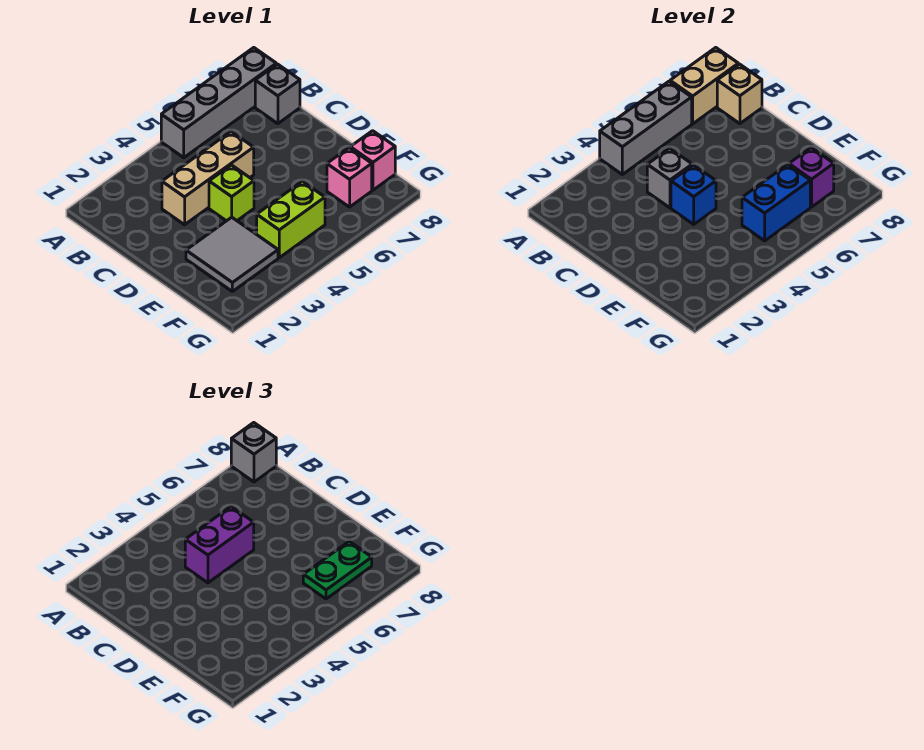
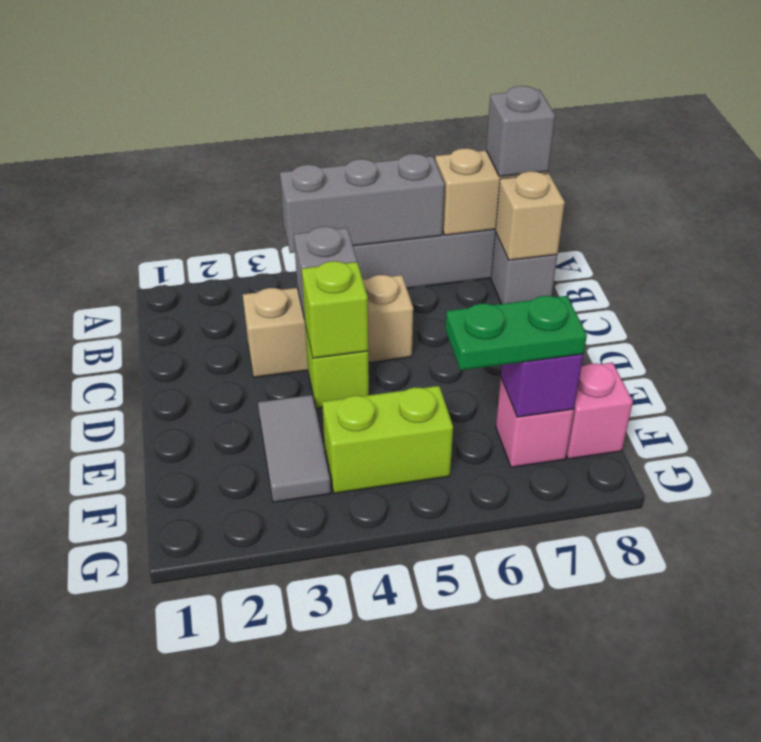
purple 1x2 brick [185,507,254,583] -> none
blue 1x1 brick [671,165,716,224] -> lime 1x1 brick [302,261,368,358]
grey 2x2 tile [186,217,278,291] -> grey 1x2 tile [258,395,331,502]
blue 1x2 brick [742,165,810,241] -> none

